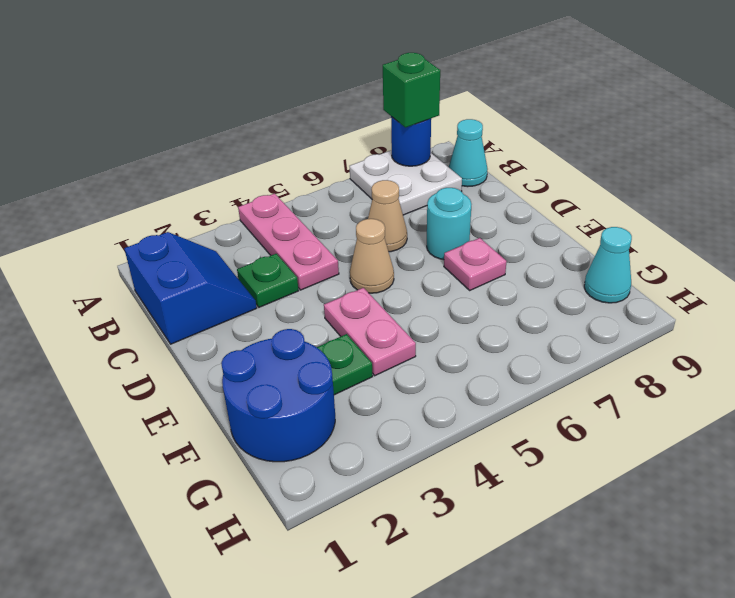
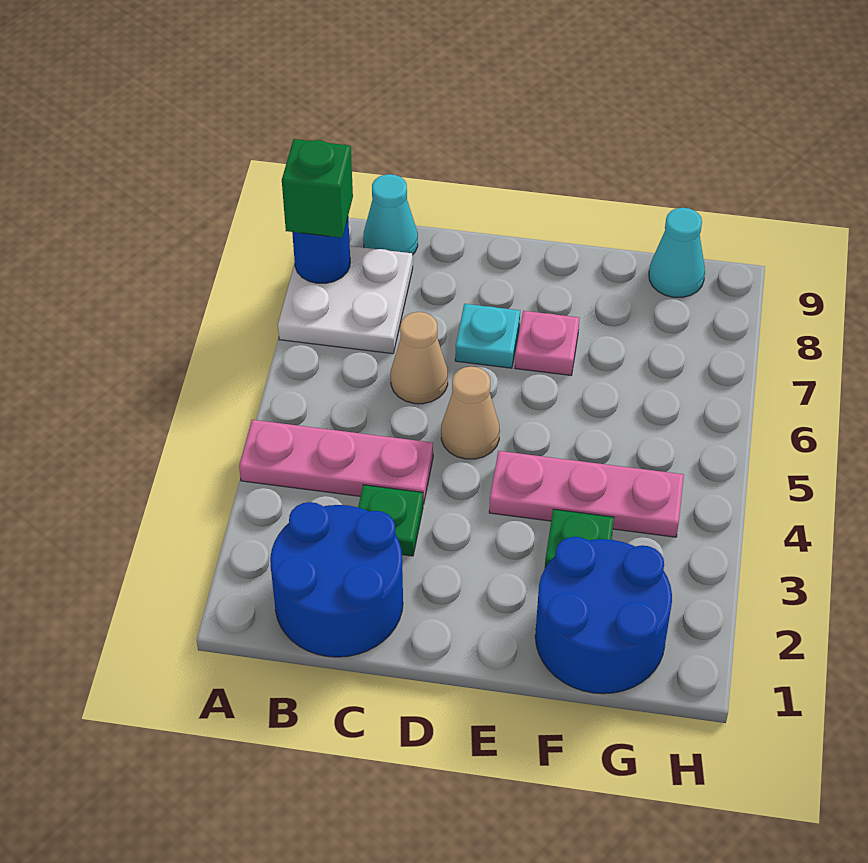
blue 2x2 slope [124,232,257,344] -> blue 2x2 round brick [270,502,403,657]
cyan 1x1 round brick [427,188,471,260] -> cyan 1x1 plate [455,304,520,368]
pink 1x2 plate [324,288,416,376] -> pink 1x3 plate [489,451,684,537]

